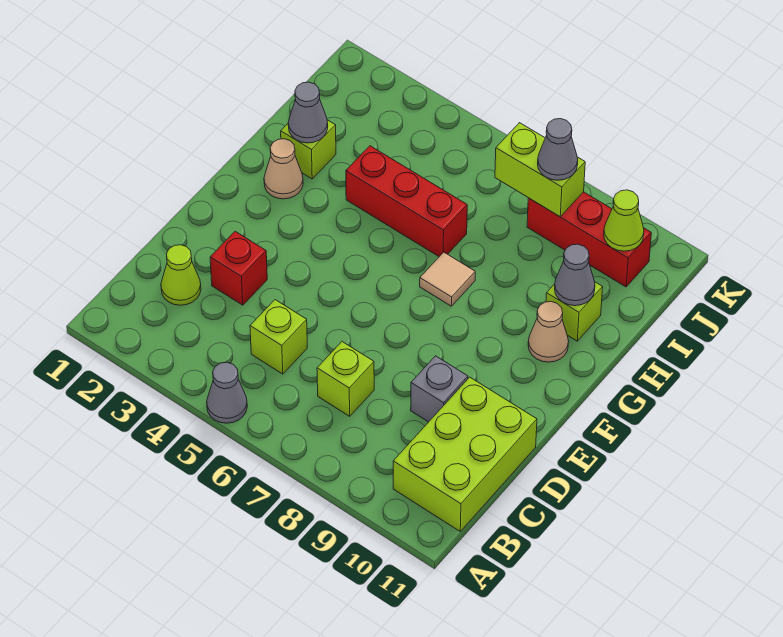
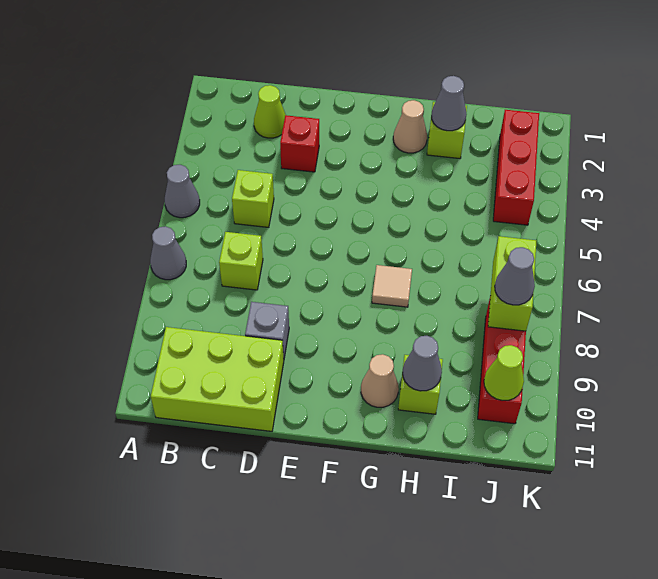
none -> grey 1x1 cone [150,226,186,280]
red 1x3 brick [346,146,467,256] -> red 1x3 brick moved to [493,110,539,225]

